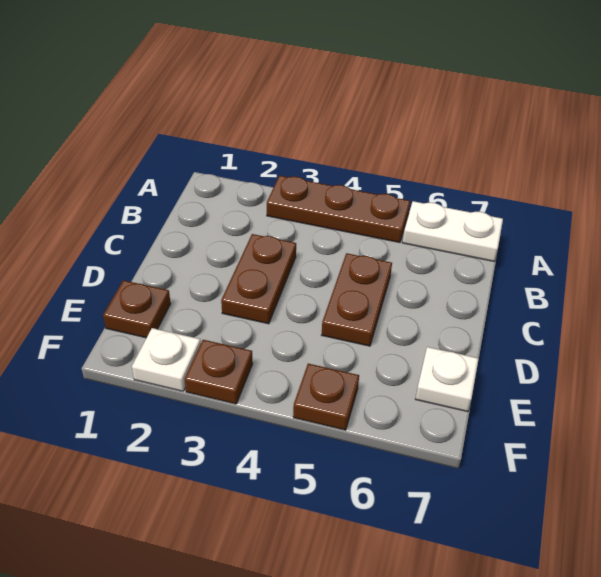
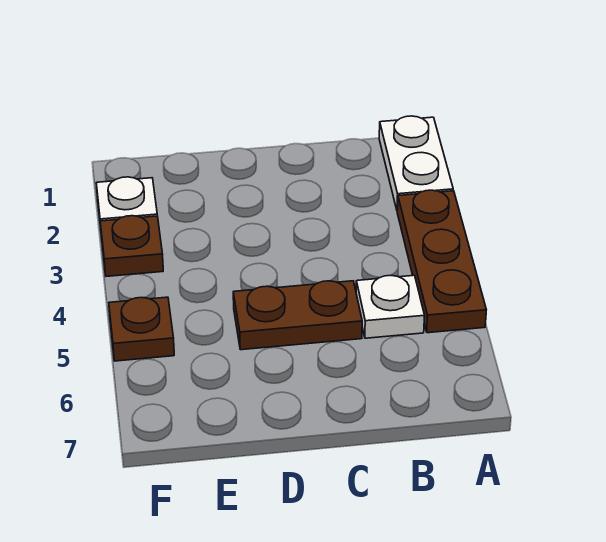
white 1x2 plate [402,201,503,261] -> white 1x2 plate moved to [379,116,453,210]
brown 1x2 plate [221,234,296,324] -> none
brown 1x1 plate [103,280,171,338] -> none
white 1x1 plate [416,347,479,412] -> white 1x1 plate moved to [356,275,425,338]

